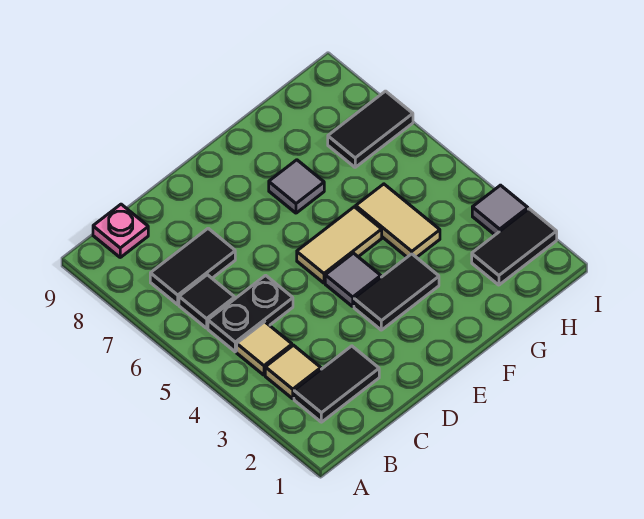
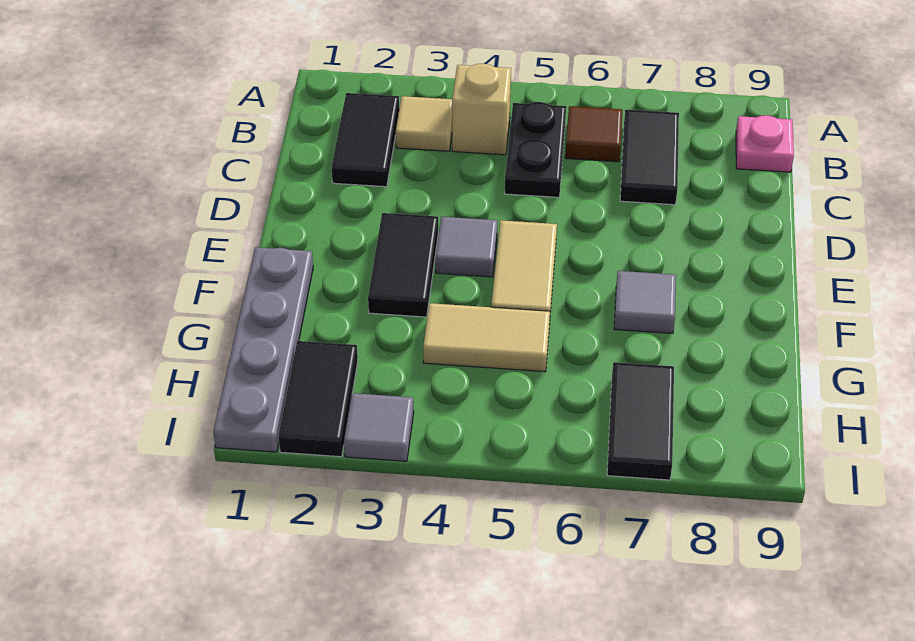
tan 1x1 tile [237,322,292,375] -> tan 1x1 brick [452,64,511,155]
black 1x1 tile [179,275,235,328] -> brown 1x1 tile [565,106,622,162]
none -> grey 1x4 plate [213,247,313,452]

